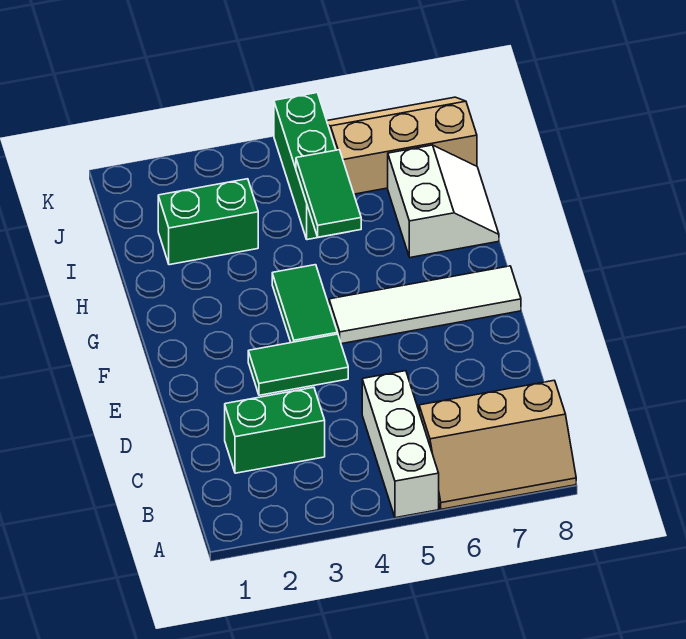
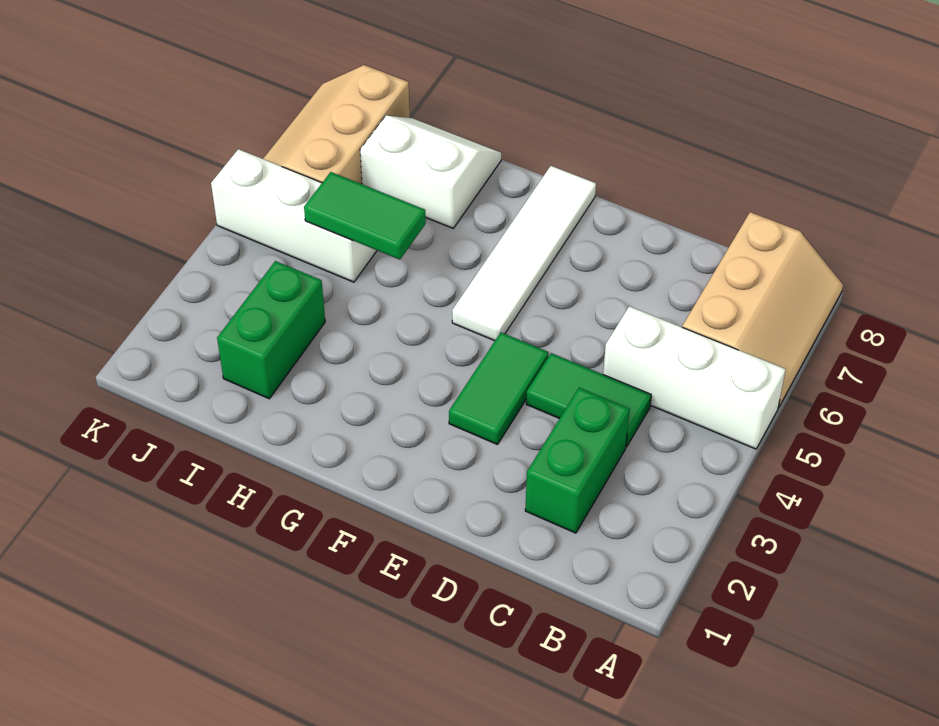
green 1x2 tile [272,265,337,343] -> green 1x2 tile moved to [526,353,651,447]
green 1x3 brick [274,93,346,240] -> white 1x3 brick [211,149,377,282]

